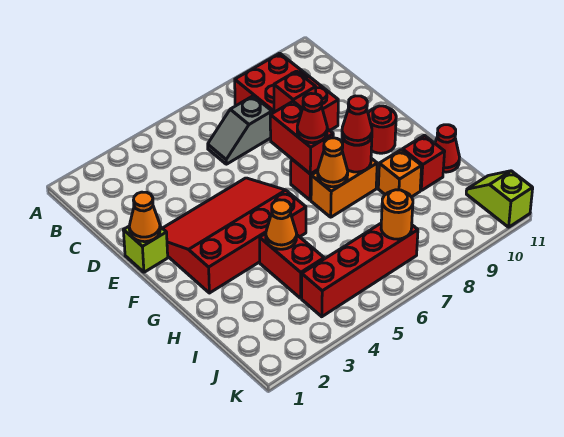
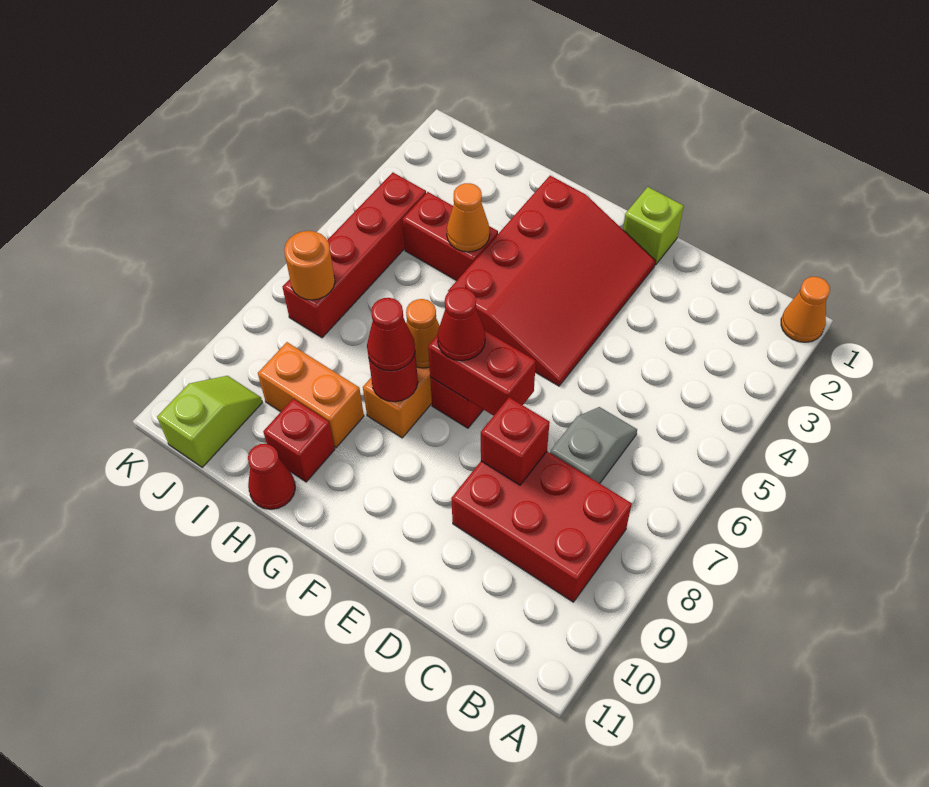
orange 1x1 cone [129,192,160,242] -> orange 1x1 cone moved to [781,277,830,342]
red 1x1 round brick [368,106,396,153] -> none
orange 1x1 brick [378,150,422,197] -> orange 1x2 brick [258,342,364,448]
lime 1x2 slope [466,171,533,227] -> lime 1x2 slope turned to [157,376,262,468]

